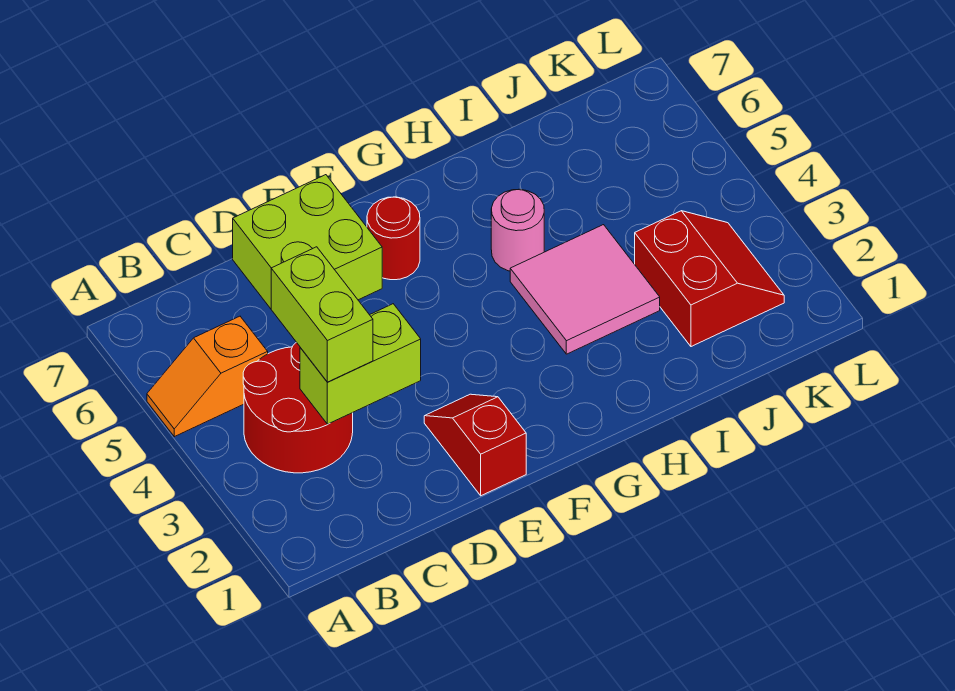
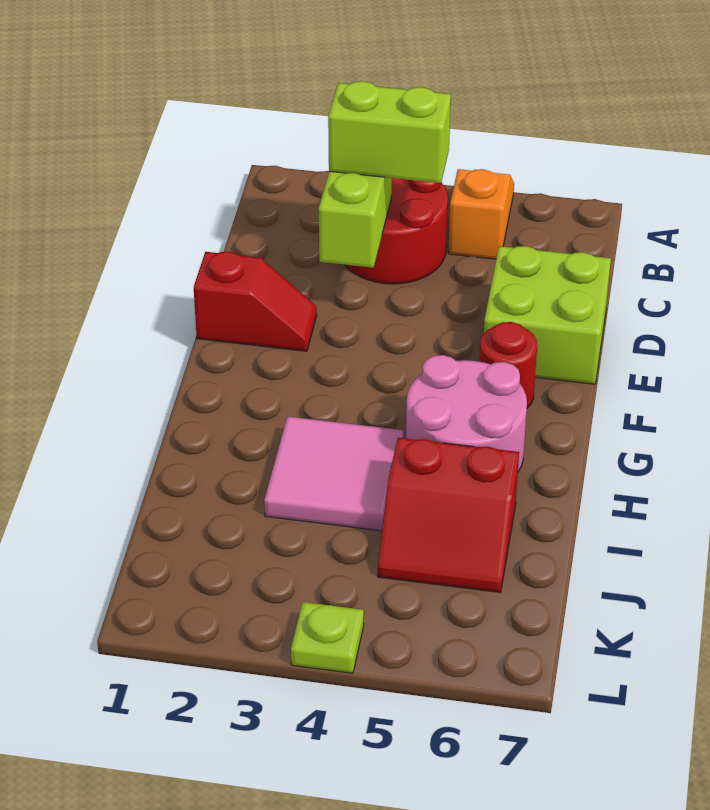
pink 1x1 round brick [491,189,544,271] -> pink 2x2 round brick [406,355,527,472]
red 2x2 slope [635,211,784,347] -> red 2x2 slope moved to [378,438,519,593]
none -> lime 1x1 plate [291,602,364,673]

